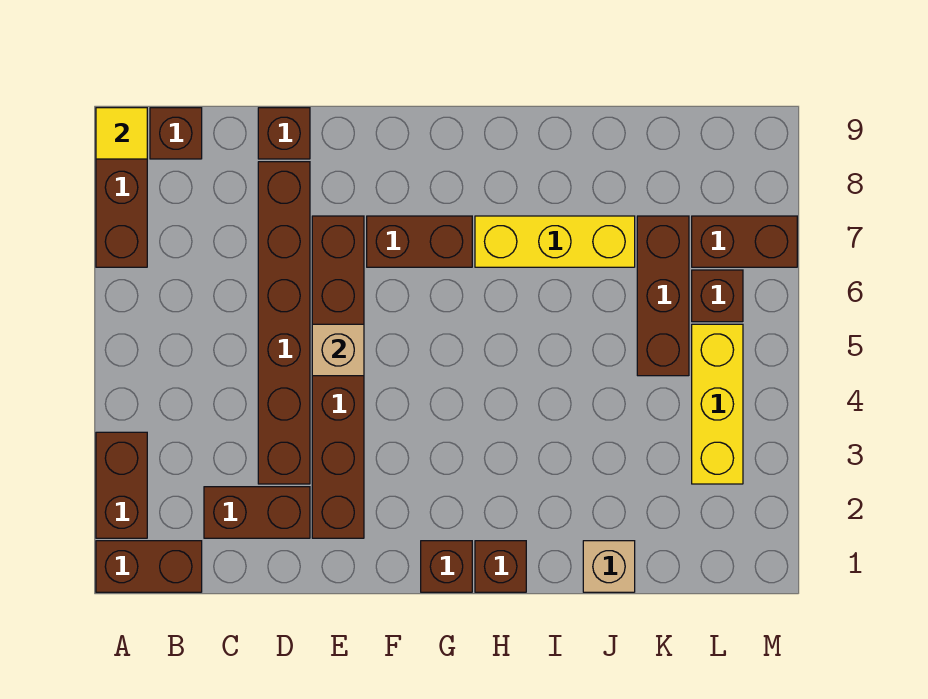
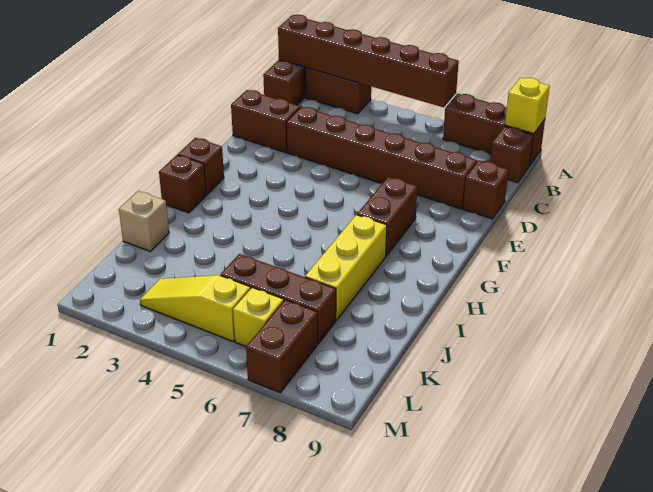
yellow 1x1 tile [96,108,147,159] -> yellow 1x1 brick [505,78,550,134]
brown 1x2 brick [204,487,310,538] -> brown 1x2 brick turned to [231,90,300,152]
brown 1x6 brick [312,216,364,538] -> brown 1x6 brick moved to [278,15,459,107]
tan 1x1 brick [312,324,364,376] -> none
yellow 1x3 brick [692,324,743,484] -> yellow 1x3 slope [140,275,251,341]
brown 1x1 brick [692,270,743,322] -> yellow 1x1 brick [233,287,284,346]

